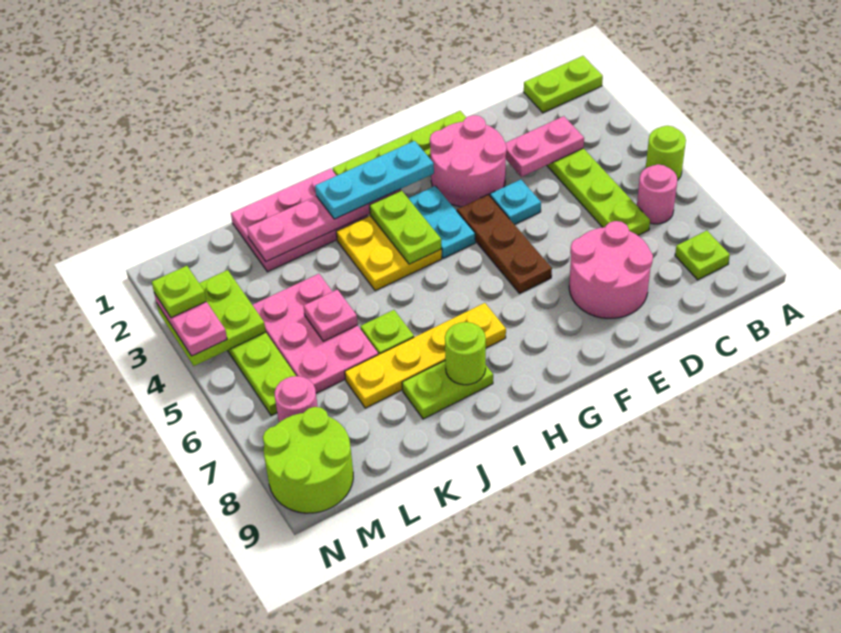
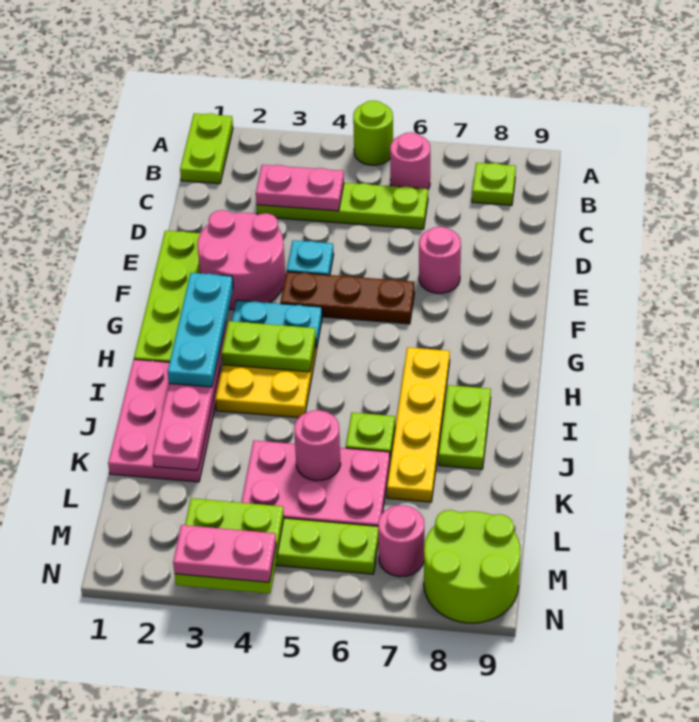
pink 1x2 plate [505,116,584,177] -> pink 1x2 plate turned to [256,165,344,211]
pink 2x2 round brick [569,221,653,318] -> pink 1x1 round brick [419,227,461,293]
lime 1x1 round brick [445,322,486,385] -> none
pink 1x1 plate [303,290,358,341] -> pink 1x1 round brick [294,410,341,481]
lime 1x1 plate [152,266,206,318] -> none

